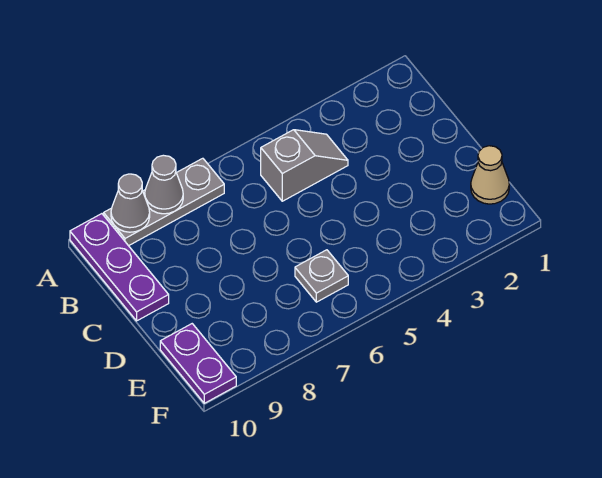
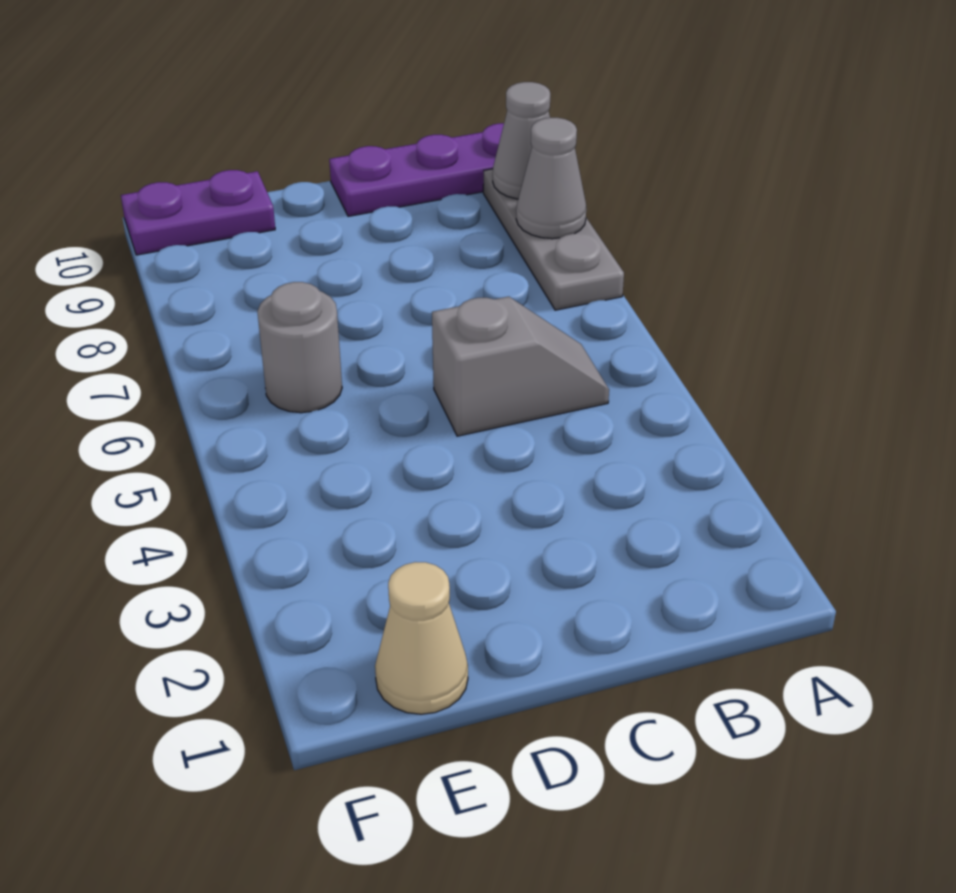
grey 1x2 slope [261,130,348,201] -> grey 1x2 slope turned to [432,297,609,436]
grey 1x1 plate [295,250,348,302] -> grey 1x1 round brick [257,282,342,413]

